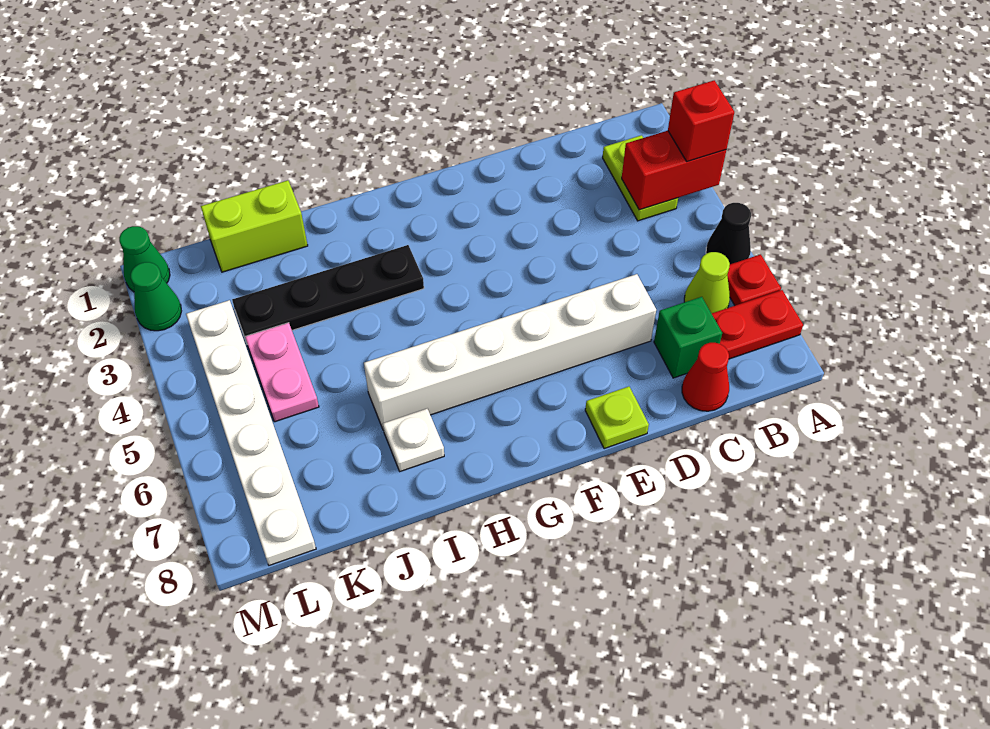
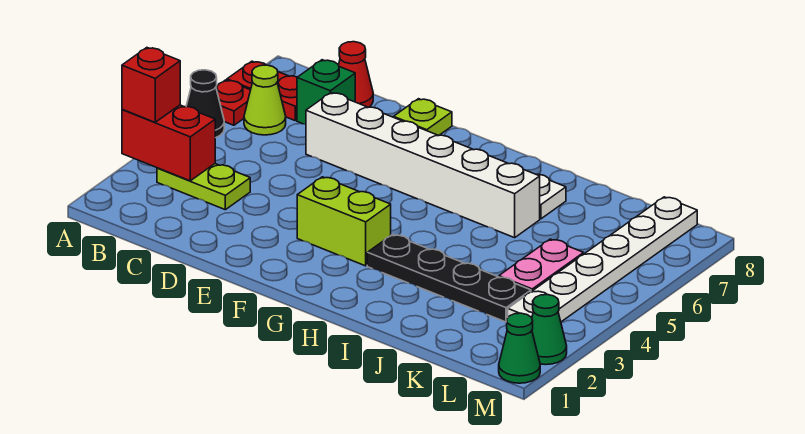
lime 1x2 plate [603,135,678,221] -> lime 1x2 plate turned to [157,164,250,210]
lime 1x2 brick [201,180,308,272] -> lime 1x2 brick moved to [297,177,391,266]

